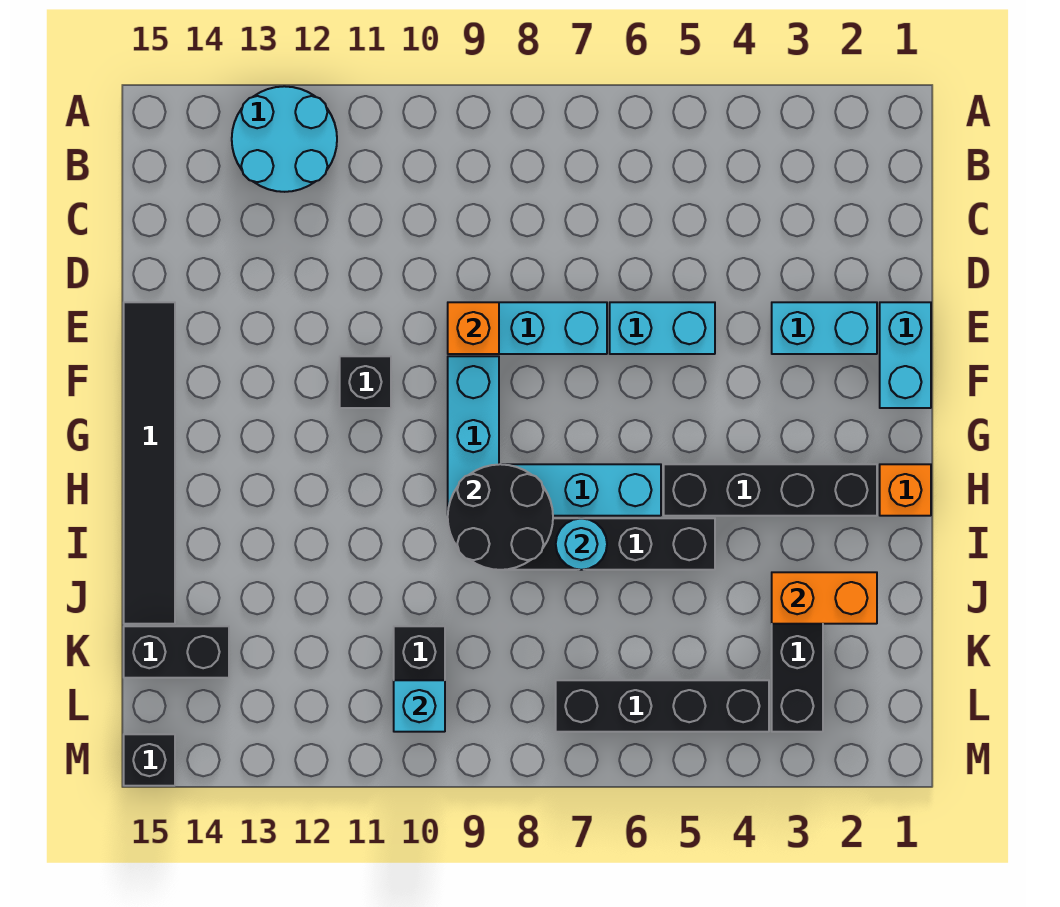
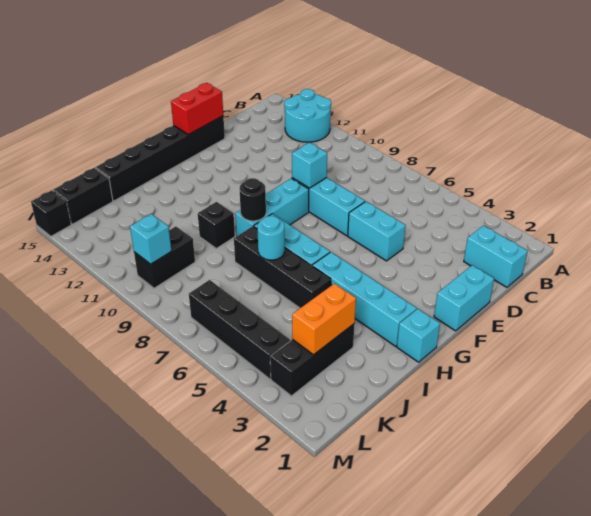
cyan 1x2 brick [772,302,877,354] -> cyan 1x2 brick moved to [464,226,527,287]
orange 1x1 brick [448,302,499,354] -> cyan 1x1 brick [292,143,327,188]
black 1x6 tile [124,302,175,624] -> black 1x6 brick [95,116,225,201]
none -> red 1x2 brick [171,83,223,135]
black 1x1 brick [340,356,391,408] -> black 1x1 brick moved to [198,202,235,248]
orange 1x1 brick [880,464,931,516] -> cyan 1x1 brick [397,309,440,362]
black 1x4 brick [664,464,877,516] -> cyan 1x4 brick [312,252,417,346]
black 2x2 round brick [448,464,553,570] -> black 1x1 round brick [240,178,266,221]
orange 1x2 brick [772,572,877,624] -> orange 1x2 brick turned to [292,284,356,355]
black 1x2 brick [124,626,229,678] -> black 1x2 brick turned to [53,168,113,224]

